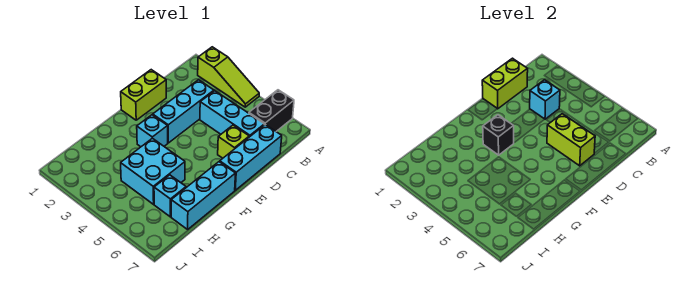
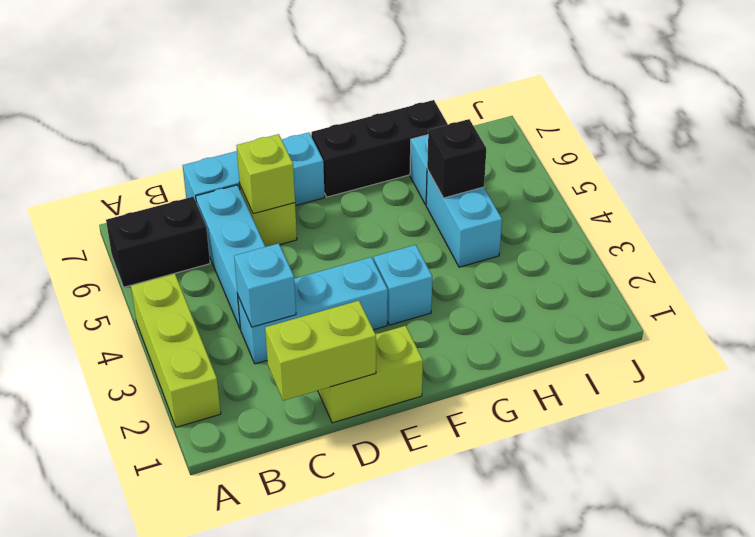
lime 1x3 slope [198,47,259,107] -> lime 1x3 brick [131,274,221,427]
lime 1x2 brick [547,114,595,166] -> lime 1x1 brick [237,134,295,214]
black 1x1 brick [483,115,514,155] -> black 1x1 brick moved to [427,119,486,198]
cyan 1x3 brick [171,162,236,229] -> black 1x3 brick [311,100,448,197]
cyan 2x2 brick [121,138,185,204] -> cyan 1x2 brick [426,169,502,267]

